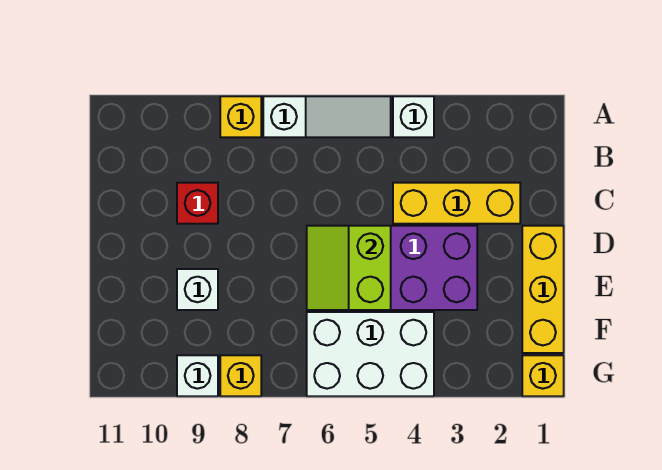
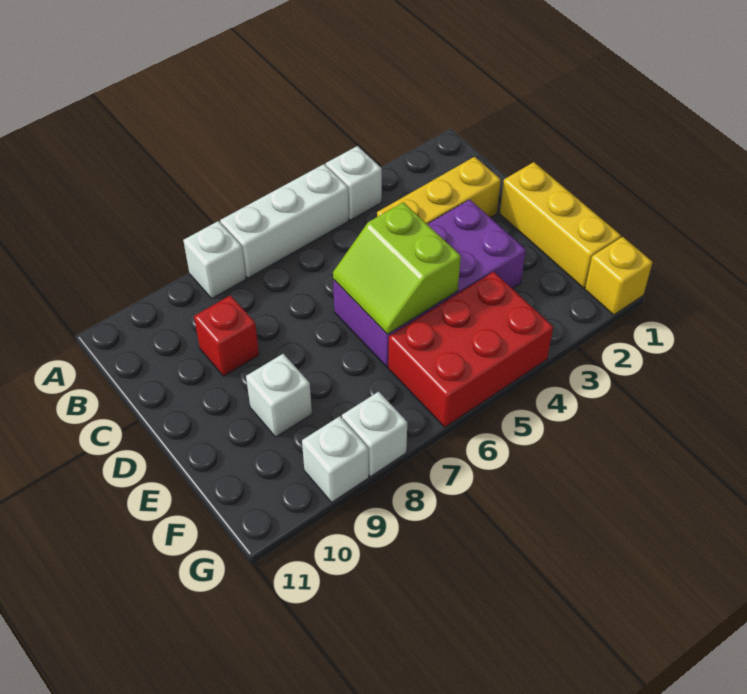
white 1x3 slope [263,96,391,137] -> white 1x3 brick [220,164,349,278]
yellow 1x1 brick [220,96,261,137] -> white 1x1 brick [183,221,246,298]
white 2x3 brick [307,312,434,396] -> red 2x3 brick [388,272,553,427]
yellow 1x1 brick [220,355,261,396] -> white 1x1 brick [342,392,407,477]

